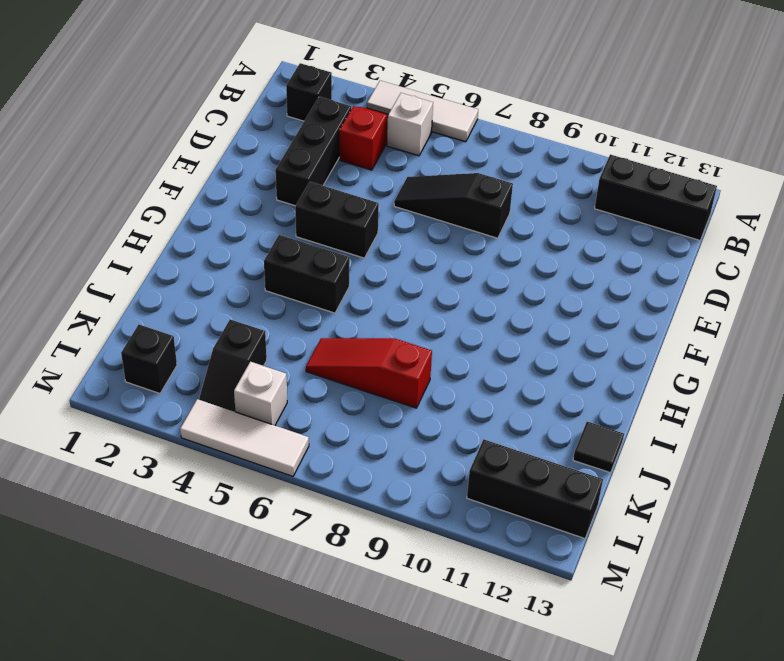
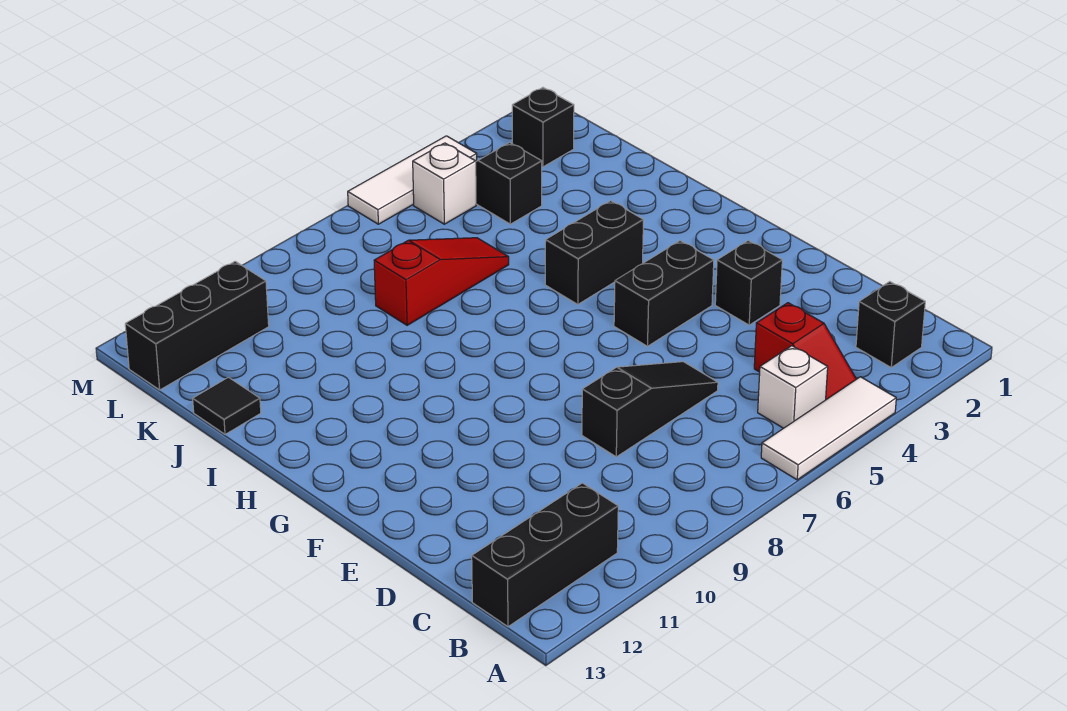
black 1x3 brick [275,97,351,206] -> black 1x1 brick [715,241,782,325]

